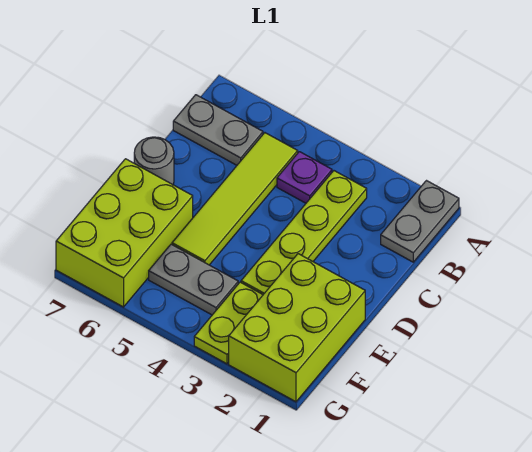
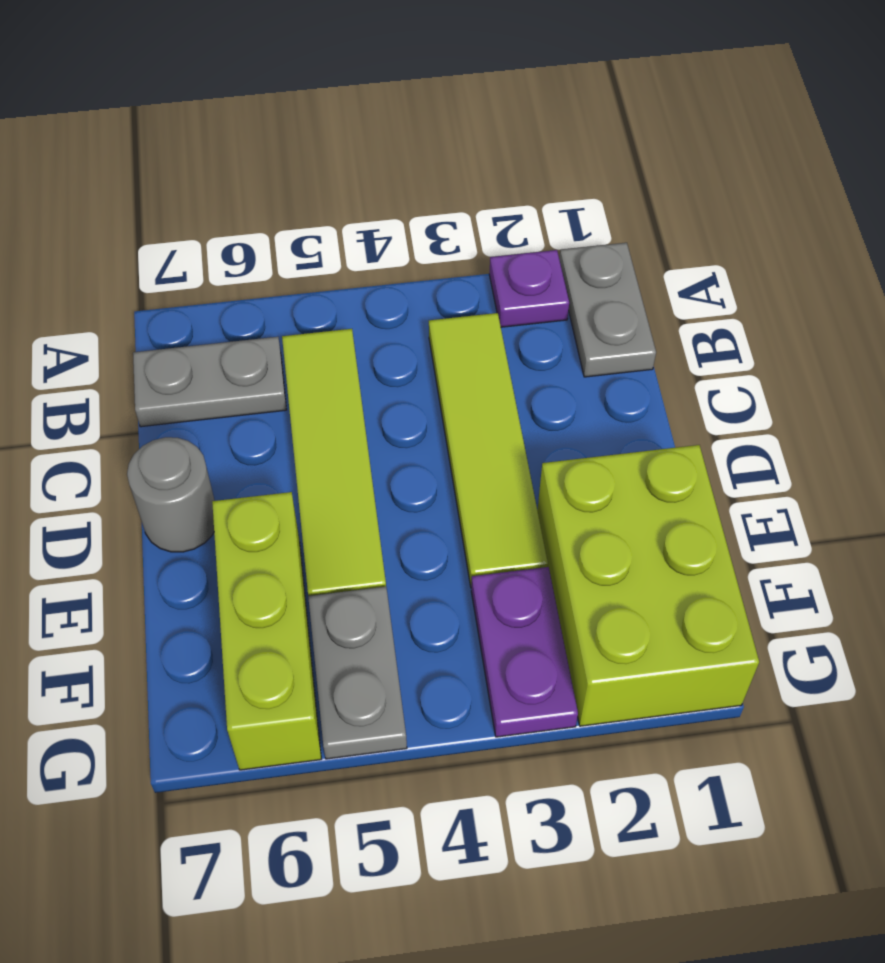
lime 1x4 plate [241,171,367,294] -> lime 1x4 tile [429,313,548,586]
purple 1x1 plate [277,152,332,203] -> purple 1x1 plate moved to [489,250,569,327]
lime 2x3 brick [56,159,193,307] -> lime 1x3 brick [212,492,321,770]
lime 1x2 plate [194,282,263,364] -> purple 1x2 plate [471,567,578,737]
grey 1x2 plate [149,244,238,315] -> grey 1x2 plate turned to [308,587,407,759]

